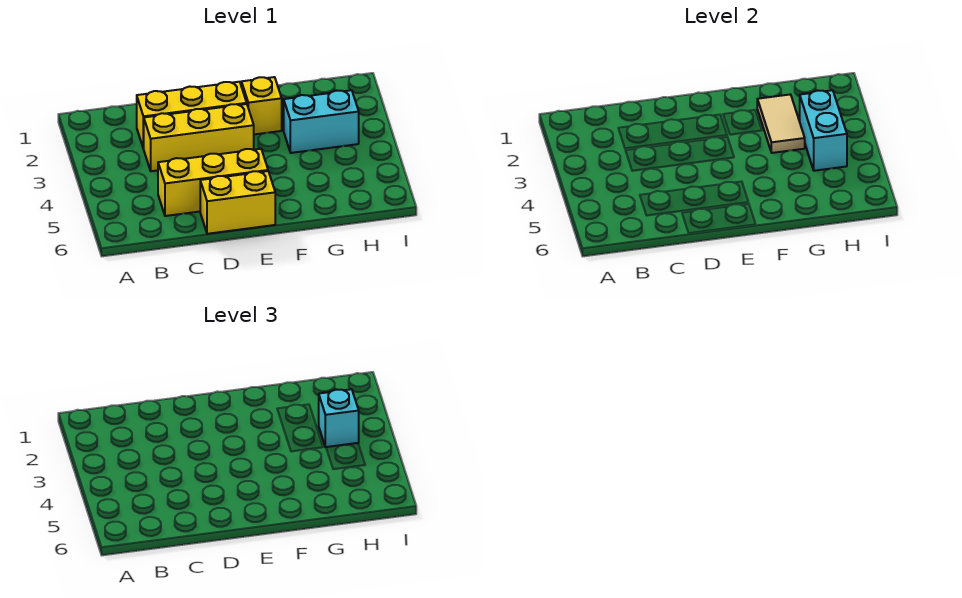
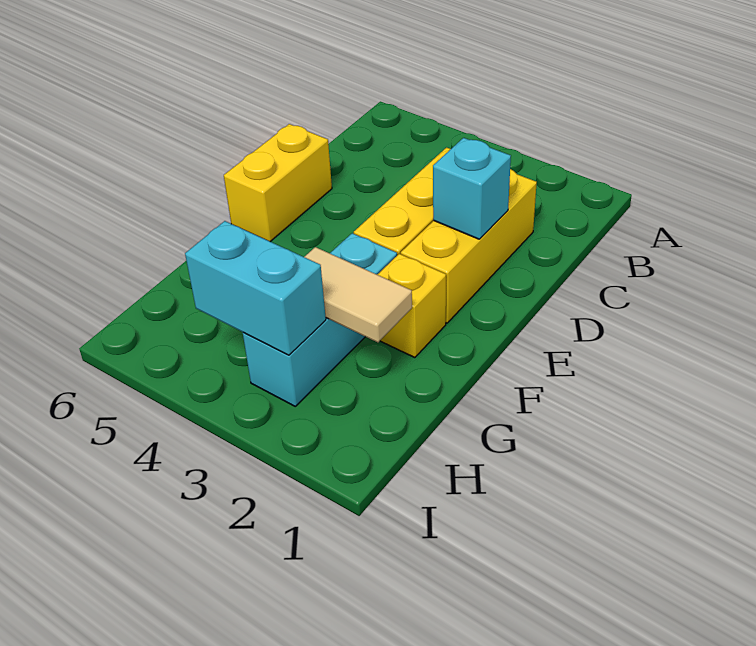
yellow 1x3 brick [158,149,268,216] -> none
cyan 1x2 brick [284,90,359,153] -> cyan 1x3 brick [243,233,397,406]
cyan 1x1 brick [319,389,359,447] -> cyan 1x1 brick moved to [433,138,511,239]

